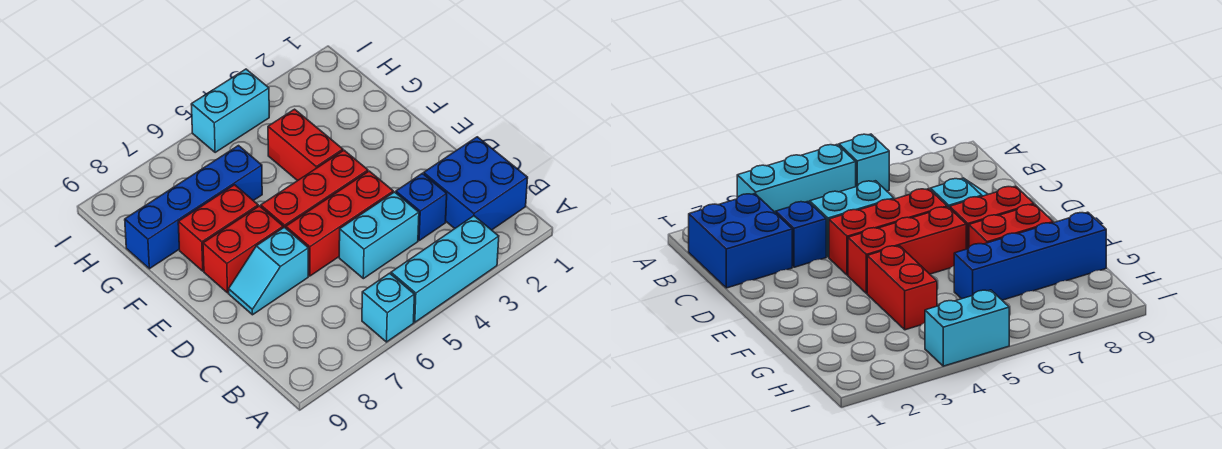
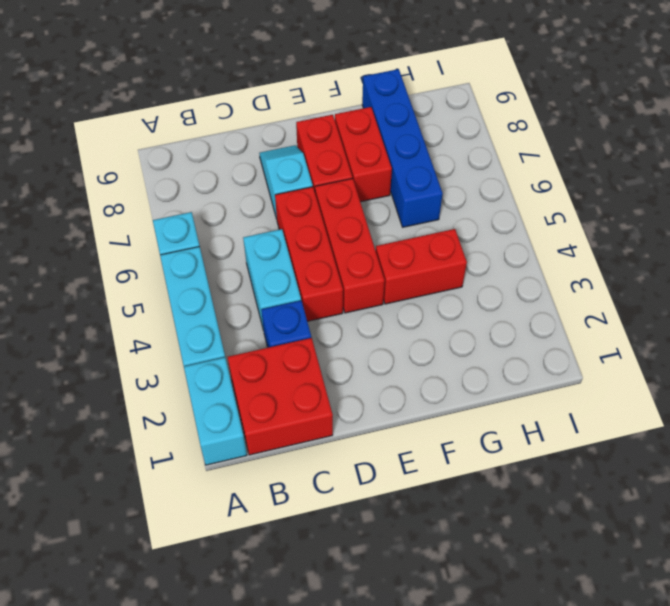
blue 2x2 brick [424,137,528,230] -> red 2x2 brick [228,338,333,455]
cyan 1x2 brick [191,69,269,152] -> cyan 1x2 brick moved to [184,357,247,465]

